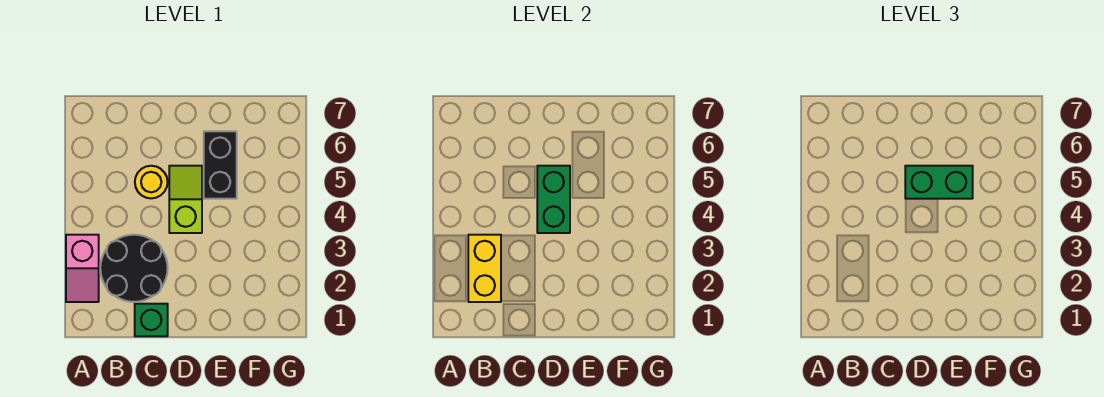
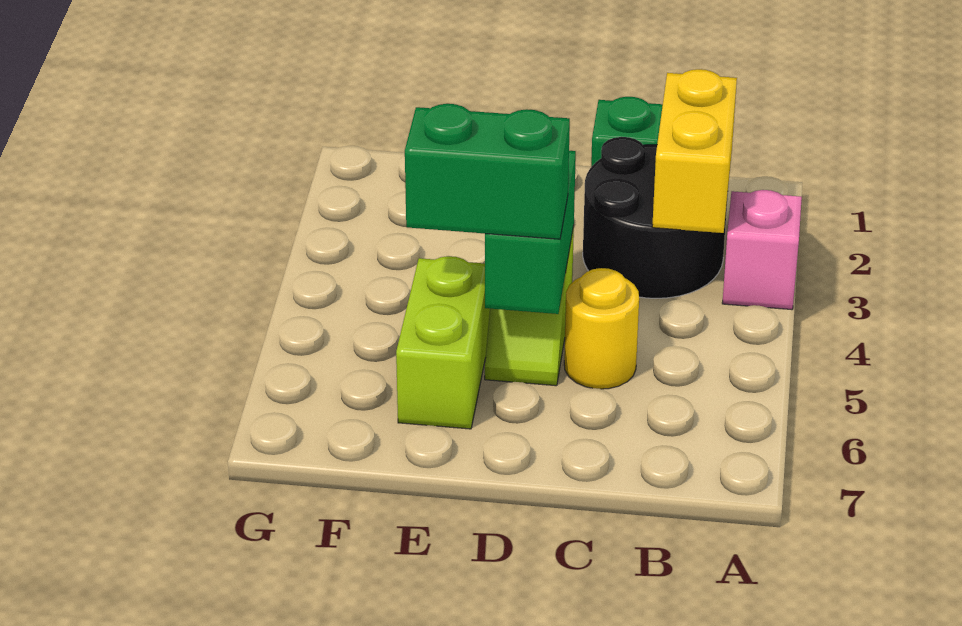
black 1x2 brick [204,131,237,199] -> lime 1x2 brick [396,256,490,429]

